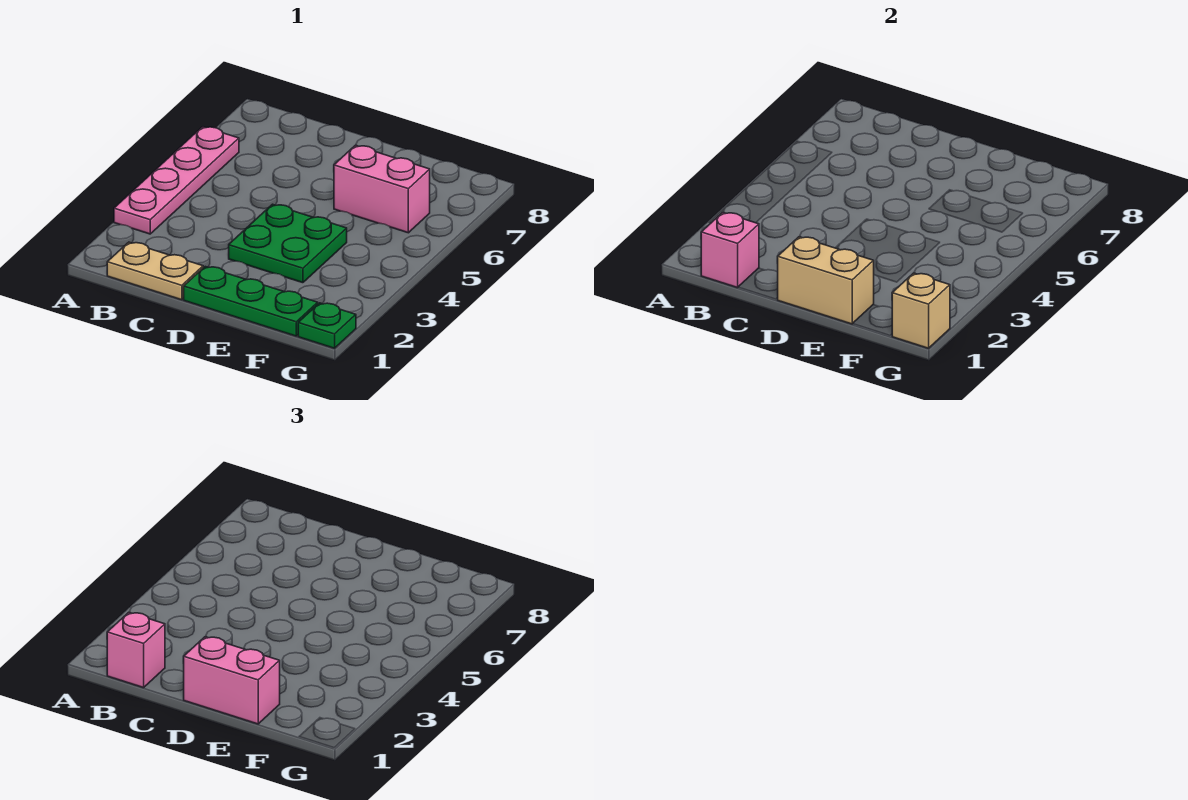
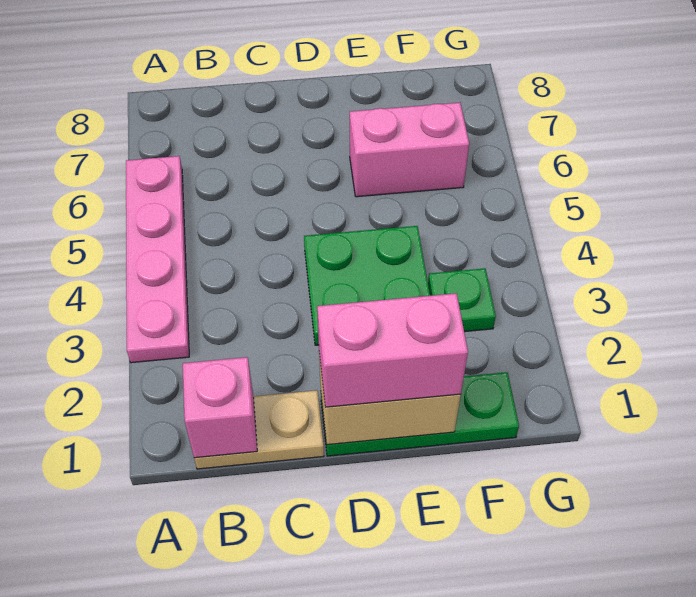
pink 1x1 brick [107,612,165,688] -> none
green 1x1 plate [298,303,356,348] -> green 1x1 plate moved to [428,268,496,332]
tan 1x1 brick [892,273,950,348] -> none

